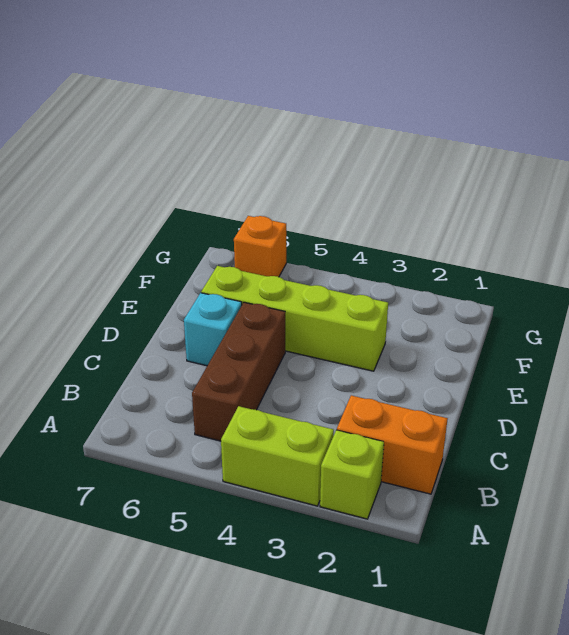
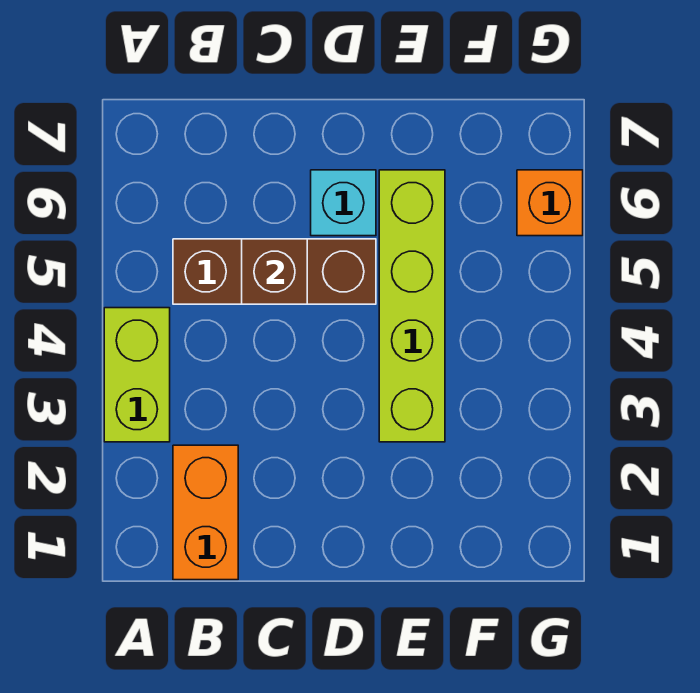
lime 1x1 brick [320,430,384,519] -> none
none -> brown 1x1 brick [242,239,307,304]

